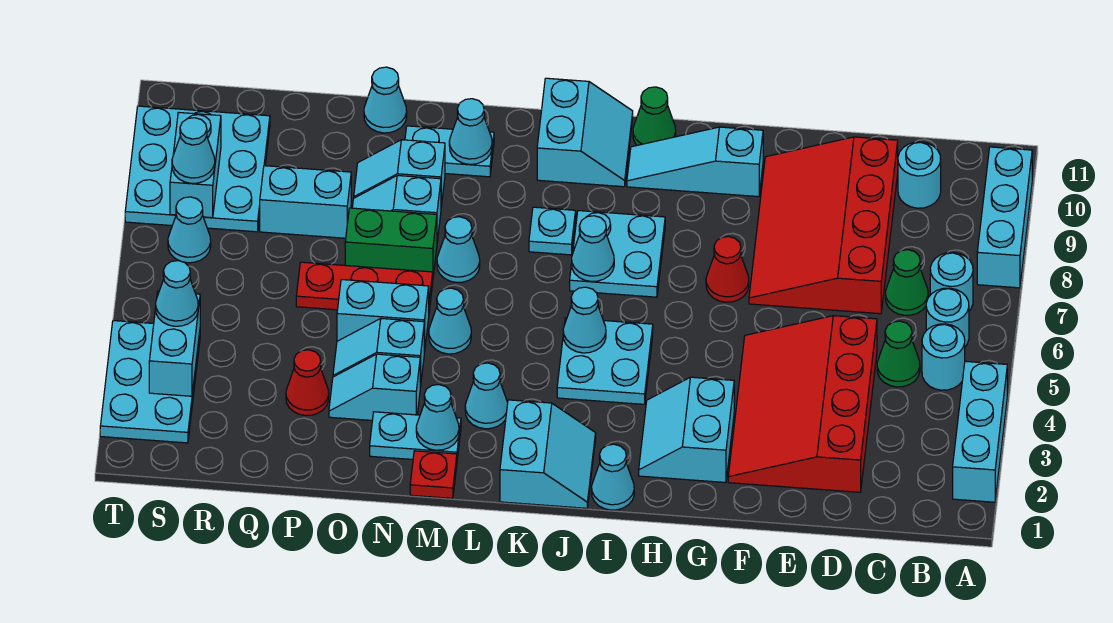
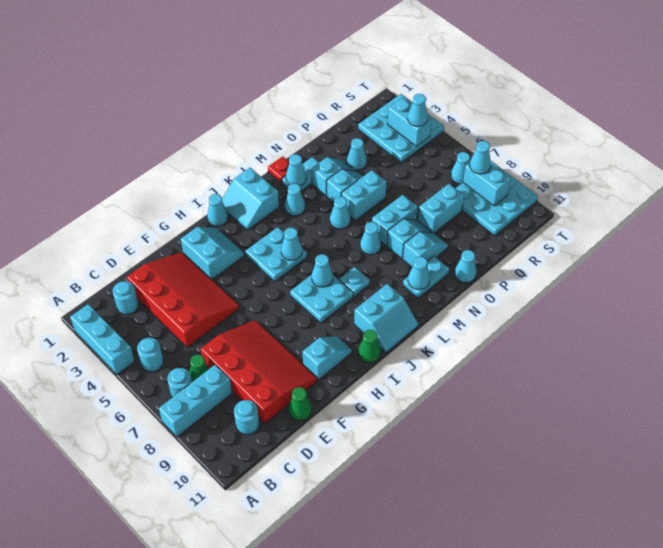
cyan 1x3 brick [977,147,1032,288] -> cyan 1x3 brick turned to [159,365,232,437]
cyan 1x1 round brick [926,288,969,346] -> cyan 1x1 round brick moved to [113,281,139,315]
green 1x1 cone [877,321,920,387] -> green 1x1 cone moved to [289,387,312,420]
red 1x1 cone [706,236,749,302] -> none
cyan 1x3 slope [627,127,763,197] -> cyan 1x2 slope [303,336,352,380]
cyan 2x2 slope [537,78,633,187] -> cyan 2x2 slope turned to [354,284,418,352]
red 1x3 plate [296,262,433,310] -> none
green 1x2 brick [345,208,437,276] -> cyan 1x2 brick [372,195,418,246]
red 1x1 cone [286,350,329,416] -> cyan 1x1 cone [347,138,367,170]
cyan 2x3 plate [100,321,200,443] -> cyan 3x3 plate [358,94,444,163]

